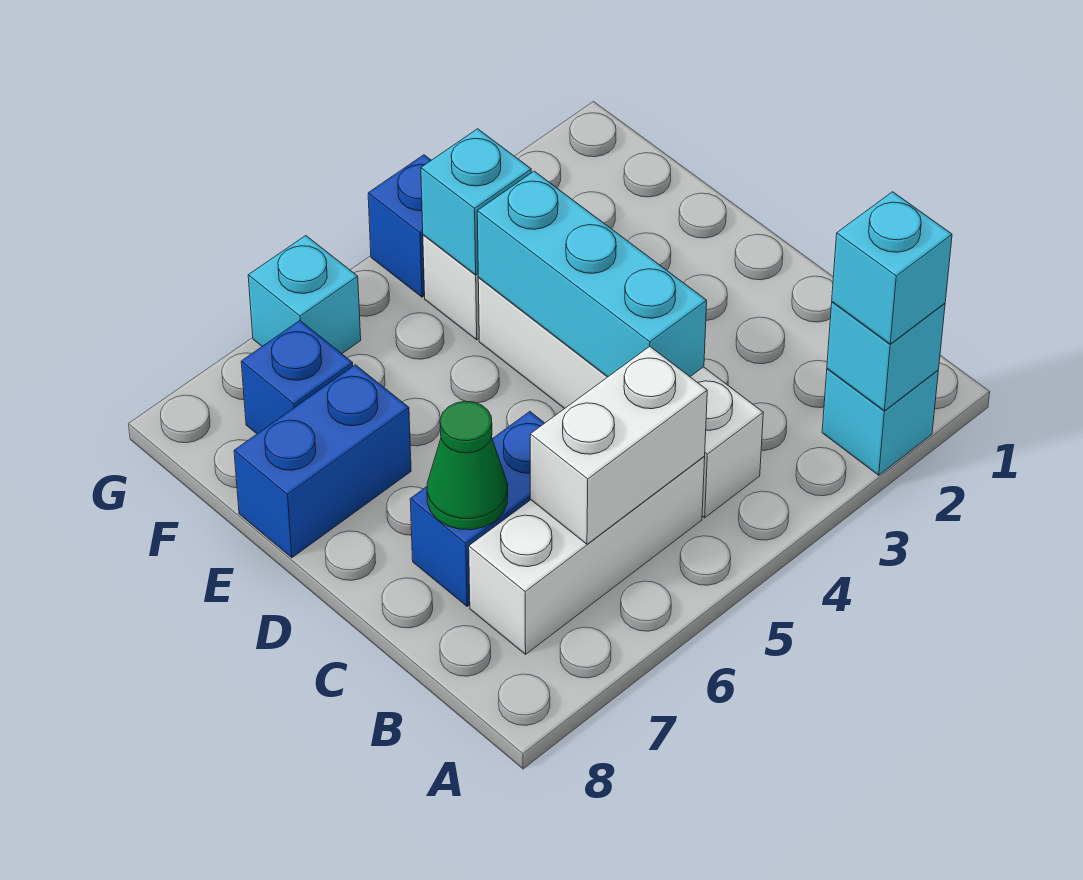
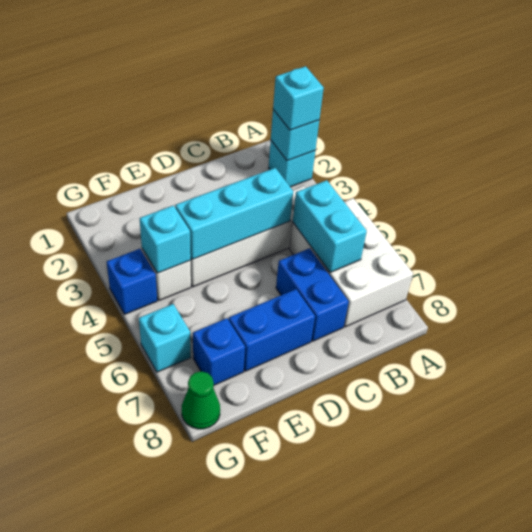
white 1x3 brick [469,457,705,654] -> white 2x3 brick [289,198,413,327]
white 1x2 brick [530,346,707,544] -> cyan 1x2 brick [293,180,367,273]
green 1x1 cone [427,401,508,530] -> green 1x1 cone moved to [182,371,220,429]
blue 1x2 brick [234,365,411,558] -> blue 1x2 brick turned to [229,289,315,371]

